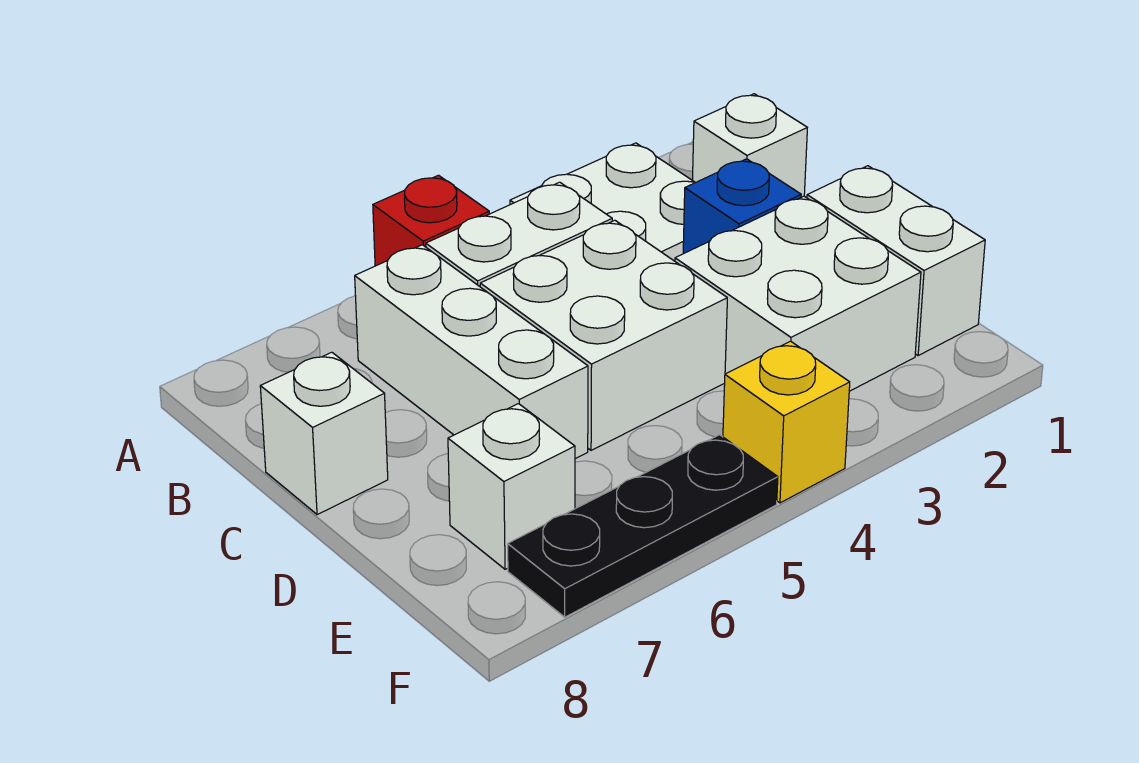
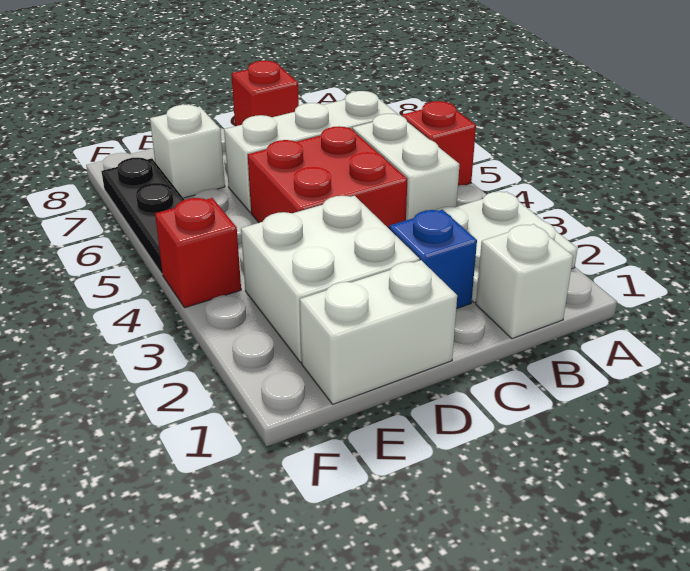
white 2x2 brick [480,220,727,450] -> red 2x2 brick [248,126,408,228]
white 1x1 brick [260,352,388,515] -> red 1x1 brick [231,61,299,126]
yellow 1x1 brick [723,341,850,503] -> red 1x1 brick [155,198,241,308]

